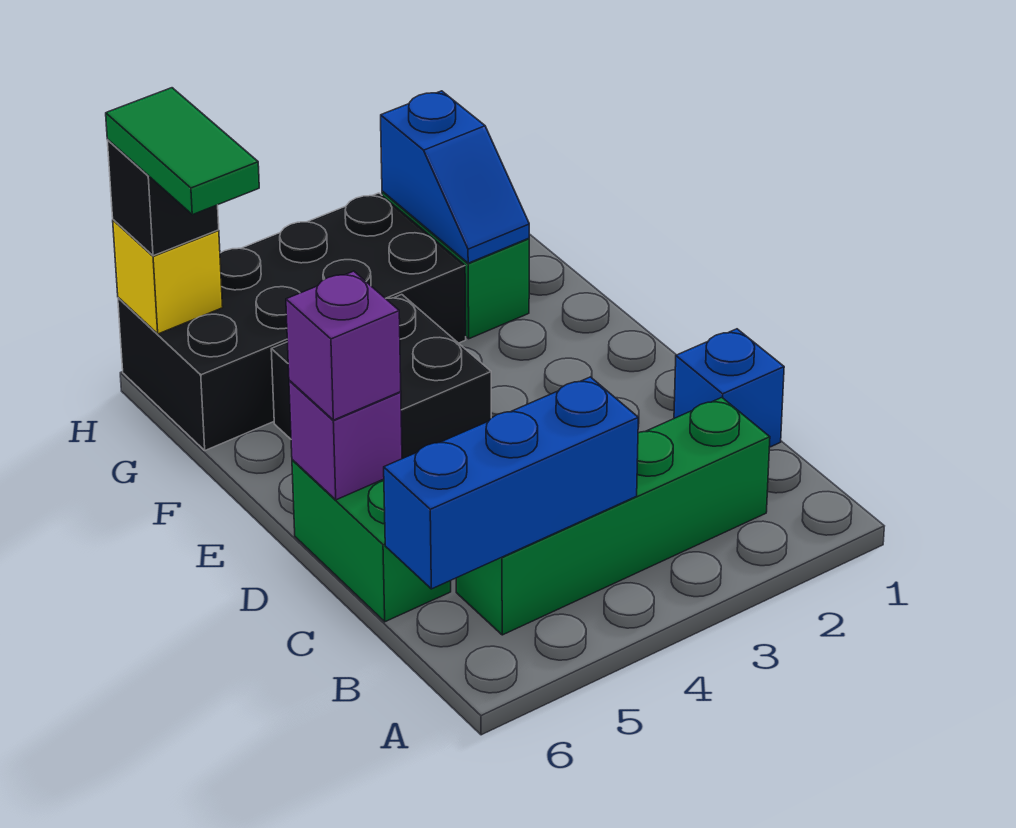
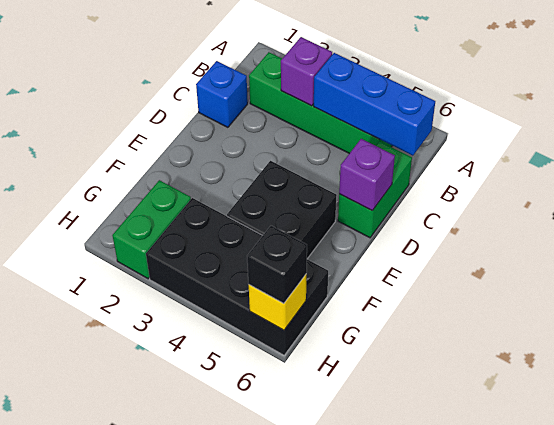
purple 1x1 brick [286,271,401,420] -> purple 1x1 brick moved to [281,37,332,106]
blue 1x2 slope [381,91,529,263] -> none
green 1x2 tile [106,88,259,215] -> none

